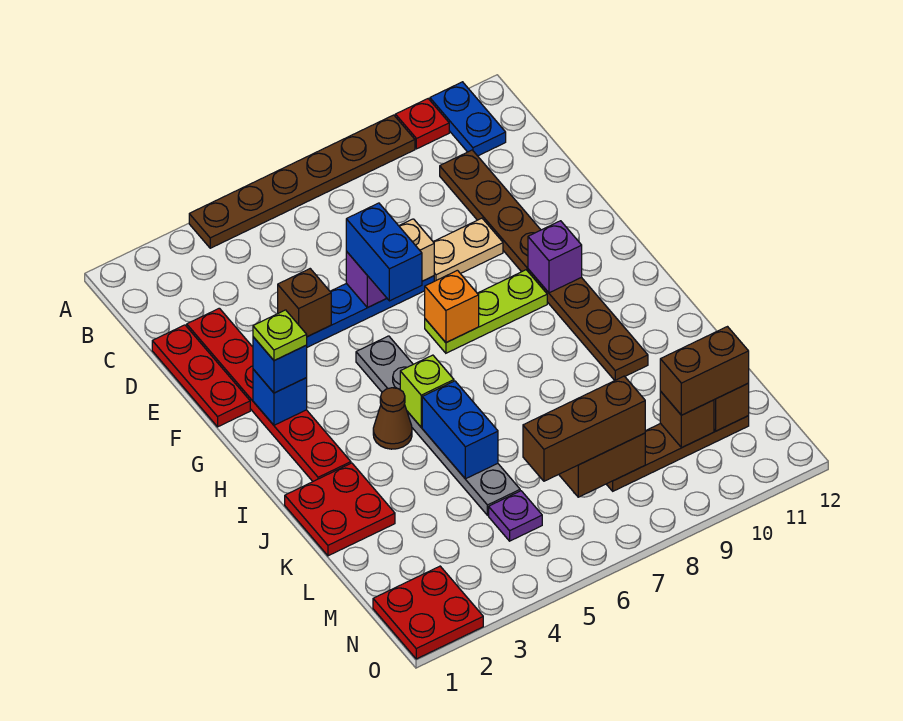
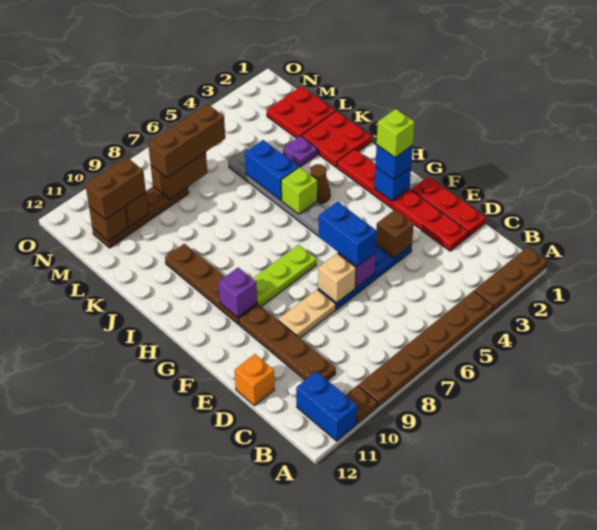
none -> brown 1x3 plate [474,247,547,311]
red 1x1 plate [395,99,449,149] -> brown 1x1 plate [346,385,377,424]
blue 1x2 plate [430,82,506,156] -> blue 1x2 brick [296,371,357,441]
lime 1x1 plate [253,310,307,361] -> lime 1x1 brick [377,109,415,157]
orange 1x1 brick [425,270,479,343] -> orange 1x1 brick moved to [235,354,274,406]
purple 1x1 plate [489,491,542,541] -> purple 1x1 plate moved to [283,136,318,167]
red 2x2 plate [373,566,483,659] -> red 2x2 plate moved to [267,86,335,138]

